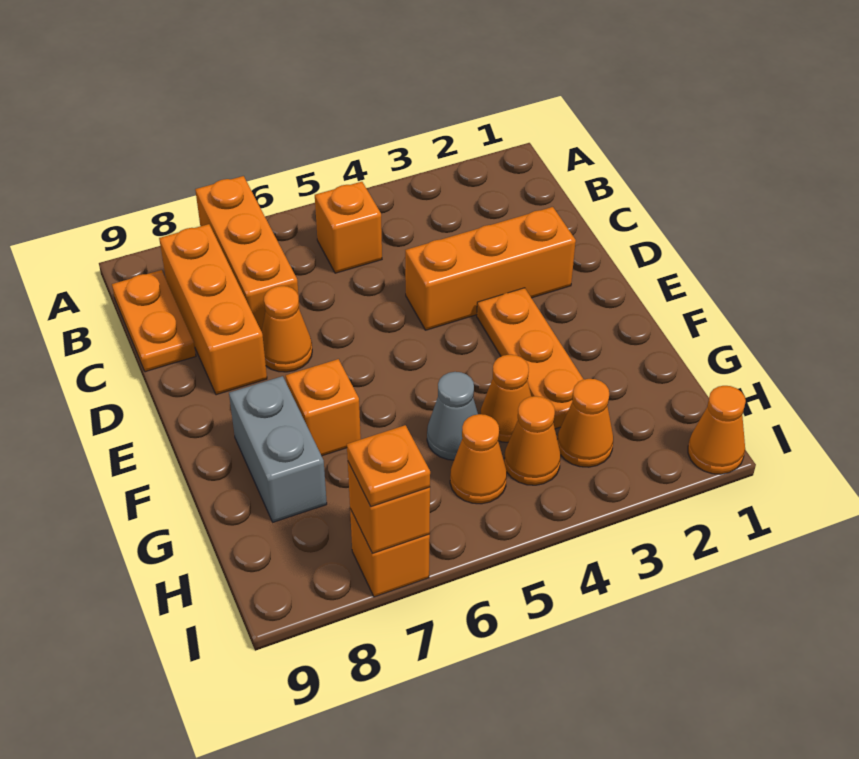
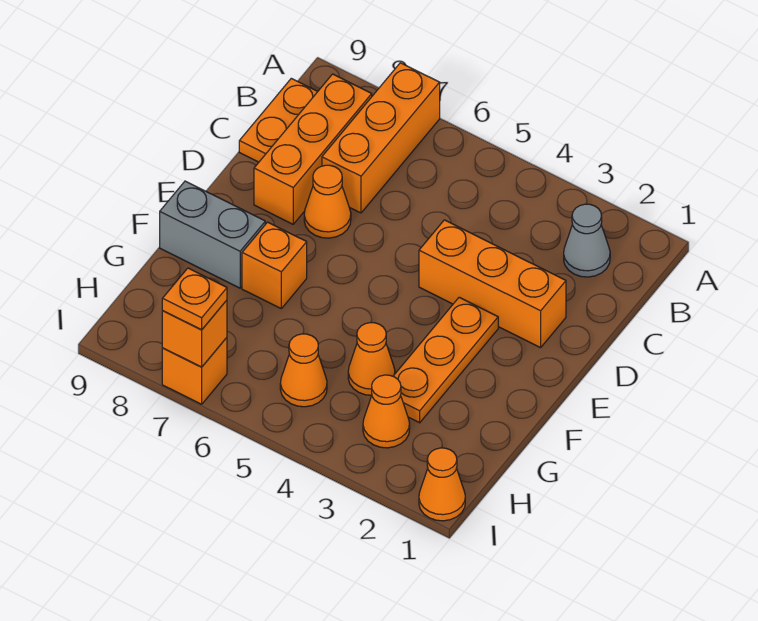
orange 1x1 brick [315,182,382,273] -> none
grey 1x2 brick [229,376,327,522] -> grey 1x2 brick turned to [160,181,265,288]
grey 1x1 cone [427,372,478,460] -> grey 1x1 cone moved to [564,204,610,277]
orange 1x1 cone [504,396,561,485] -> none

